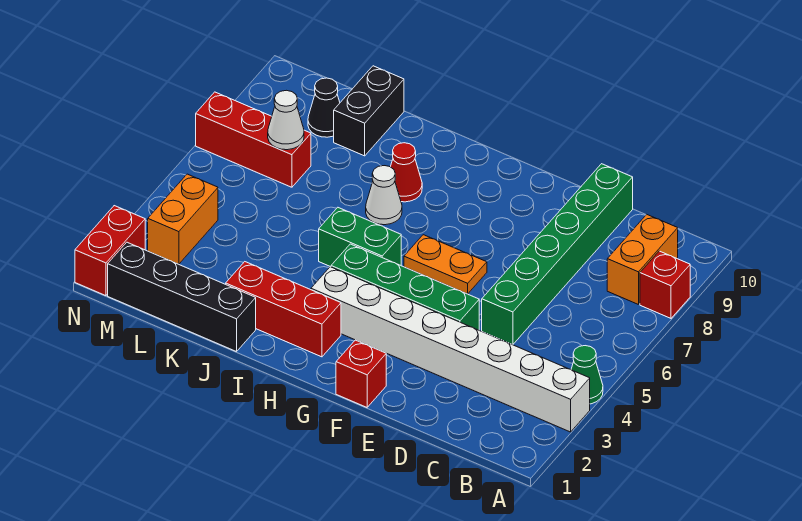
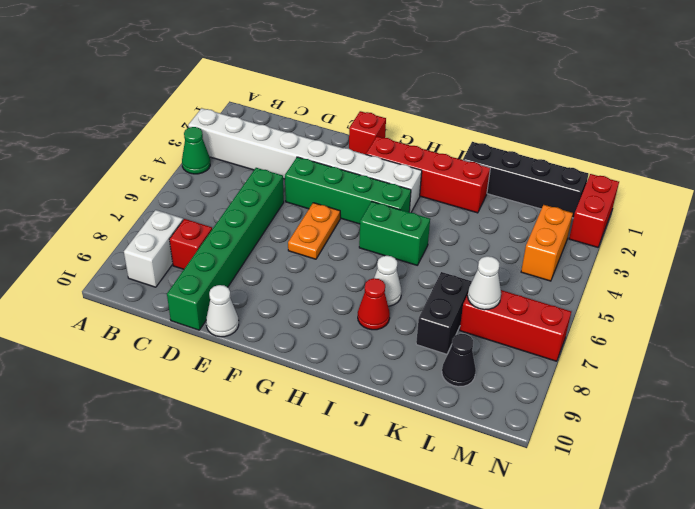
red 1x1 brick [640,251,690,318] -> red 1x1 brick moved to [169,219,212,269]
orange 1x2 brick [607,214,678,305] -> white 1x2 brick [124,210,183,287]
none -> white 1x1 cone [206,285,239,337]
orange 1x2 plate [404,235,487,294] -> orange 1x2 plate turned to [288,203,340,259]
red 1x3 brick [226,262,341,357] -> red 1x4 brick [366,136,490,213]
black 1x2 brick [334,66,404,156] -> black 1x2 brick moved to [416,272,472,354]

